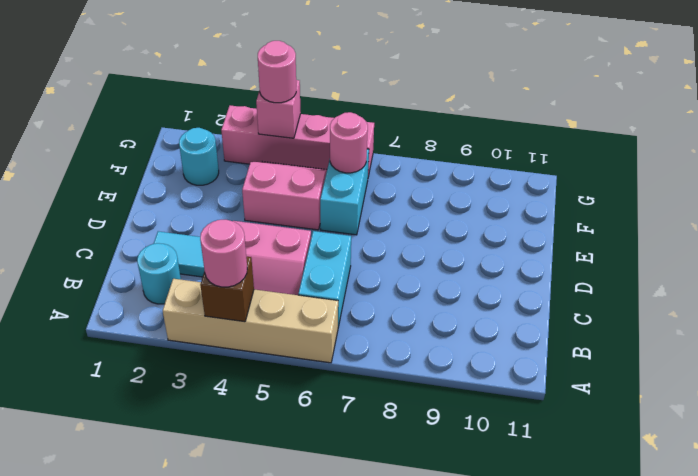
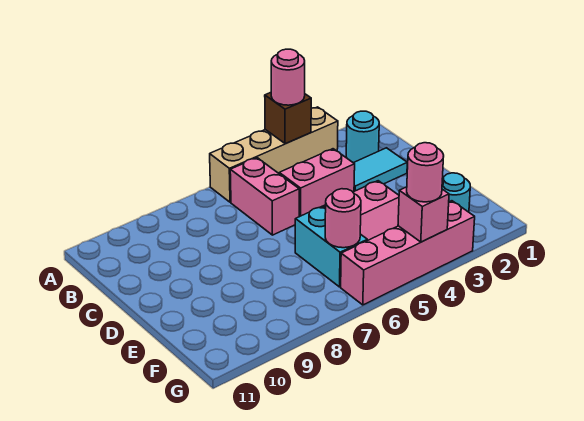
cyan 1x2 brick [298,231,351,327] -> pink 1x2 brick [230,158,299,235]

